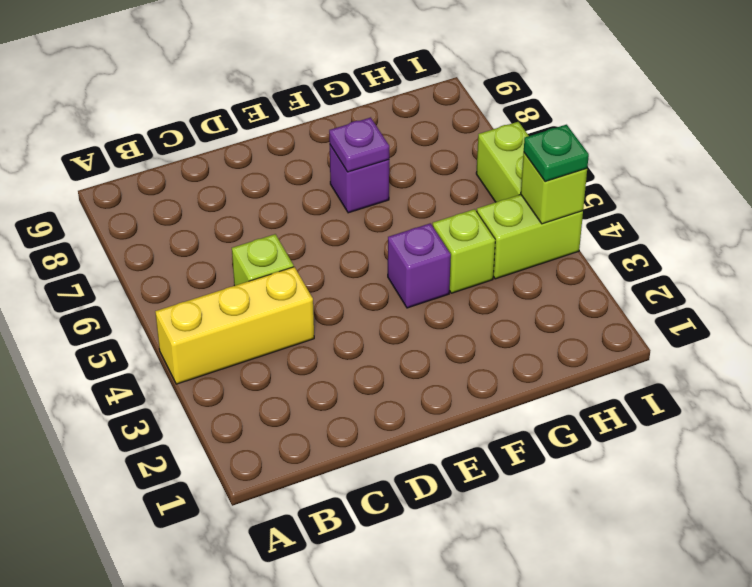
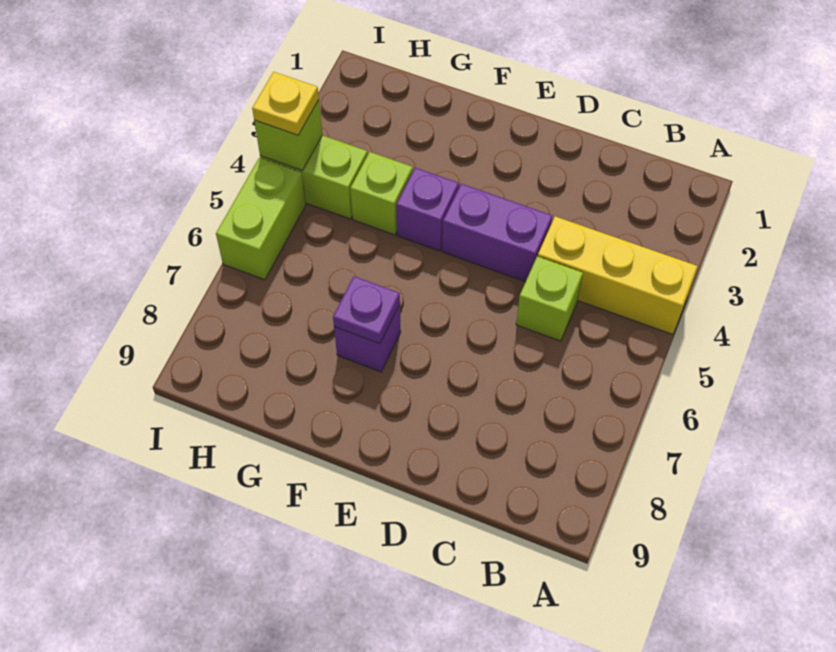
none -> purple 1x2 brick [442,184,552,282]
green 1x1 plate [524,125,589,182] -> yellow 1x1 plate [252,72,319,135]

